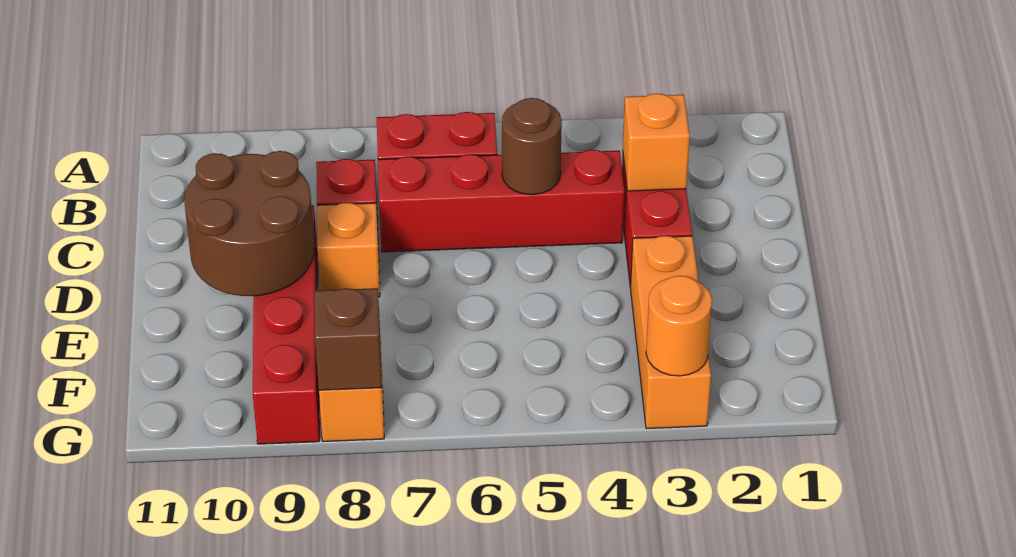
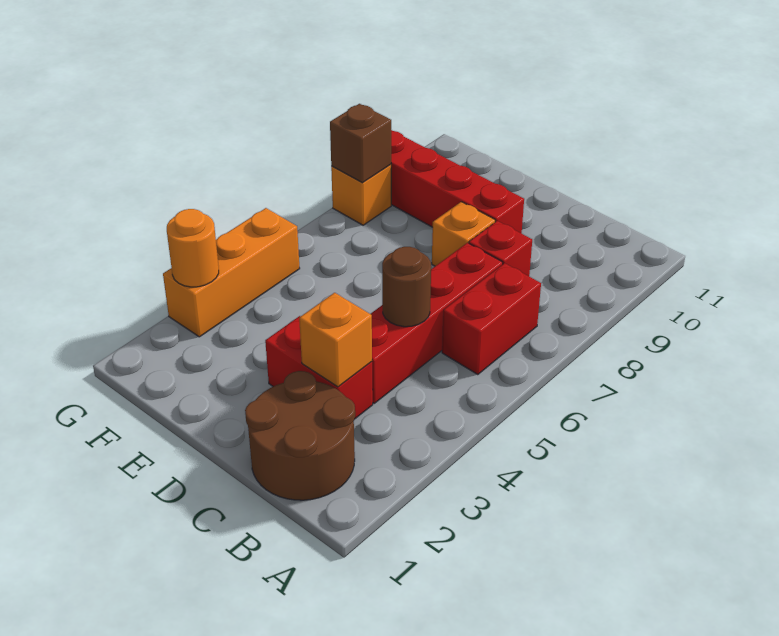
brown 2x2 round brick [184,151,314,296] -> brown 2x2 round brick moved to [245,371,355,500]
orange 1x3 brick [631,236,711,429] -> orange 1x3 brick turned to [163,208,300,337]

